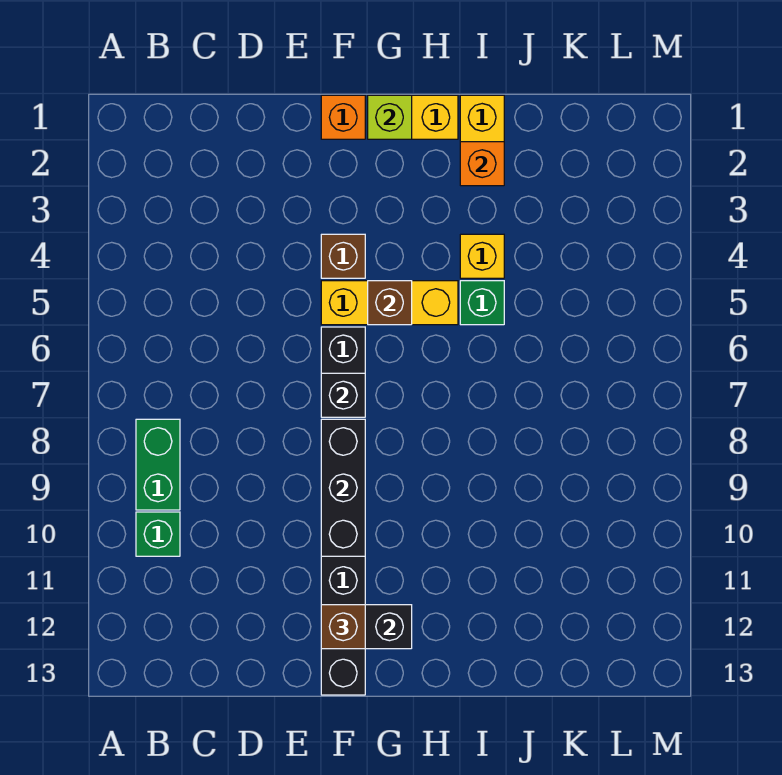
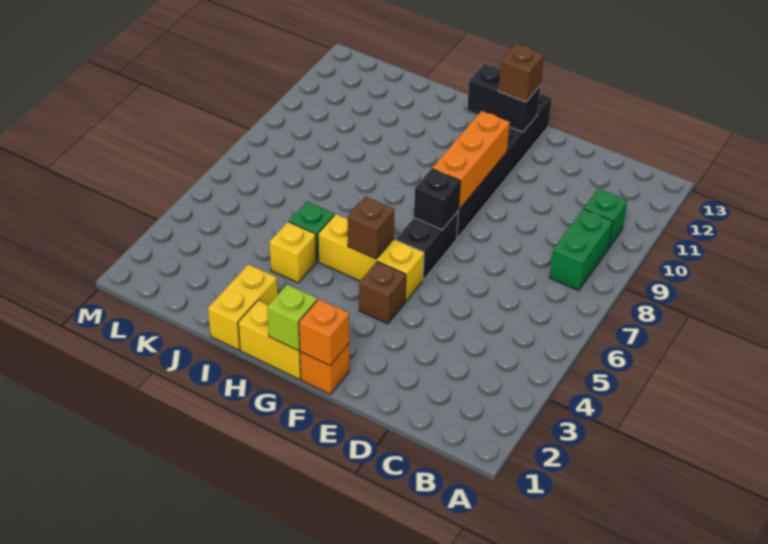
black 1x3 brick [321,419,365,556] -> orange 1x3 brick [432,111,510,209]
orange 1x1 brick [460,142,504,186] -> orange 1x1 brick moved to [299,299,349,366]

